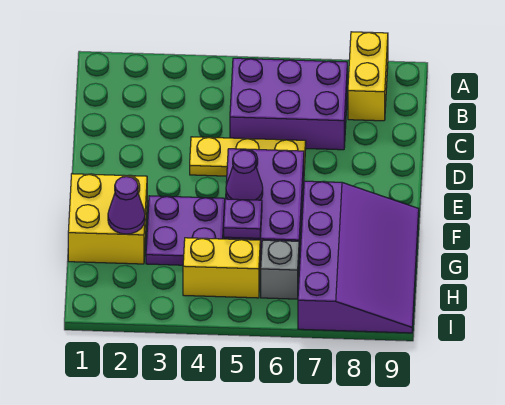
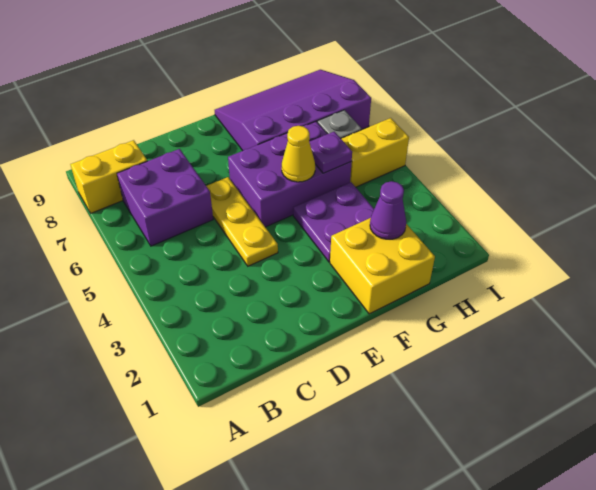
purple 2x3 brick [230,58,347,150] -> purple 2x2 brick [117,149,213,246]
purple 1x1 cone [226,150,263,200] -> yellow 1x1 cone [282,126,315,182]
yellow 1x2 brick [183,238,260,298] -> yellow 1x2 brick turned to [341,118,409,187]

